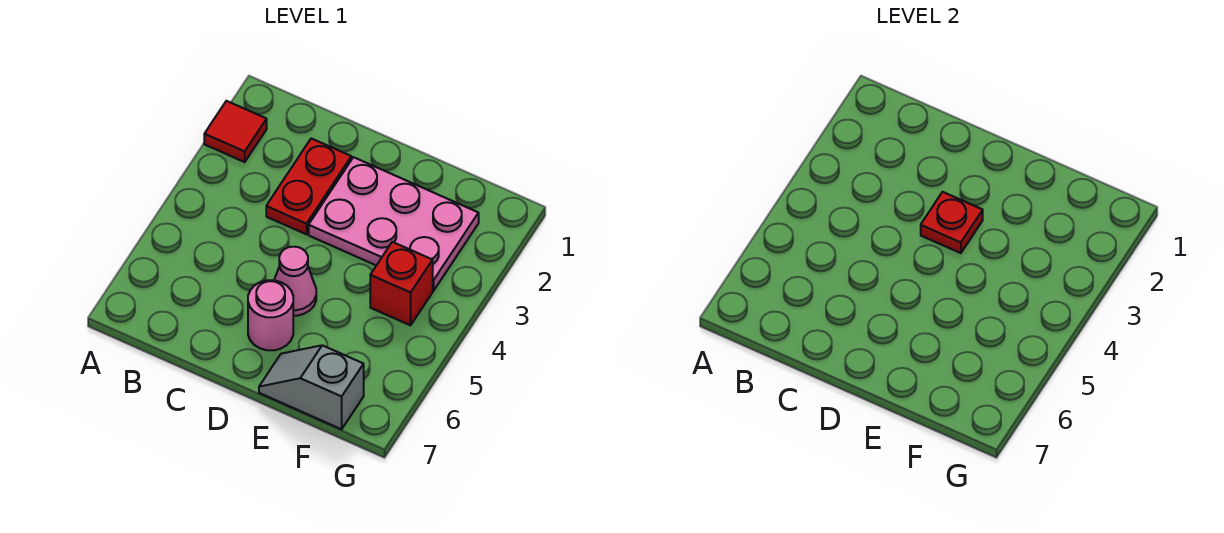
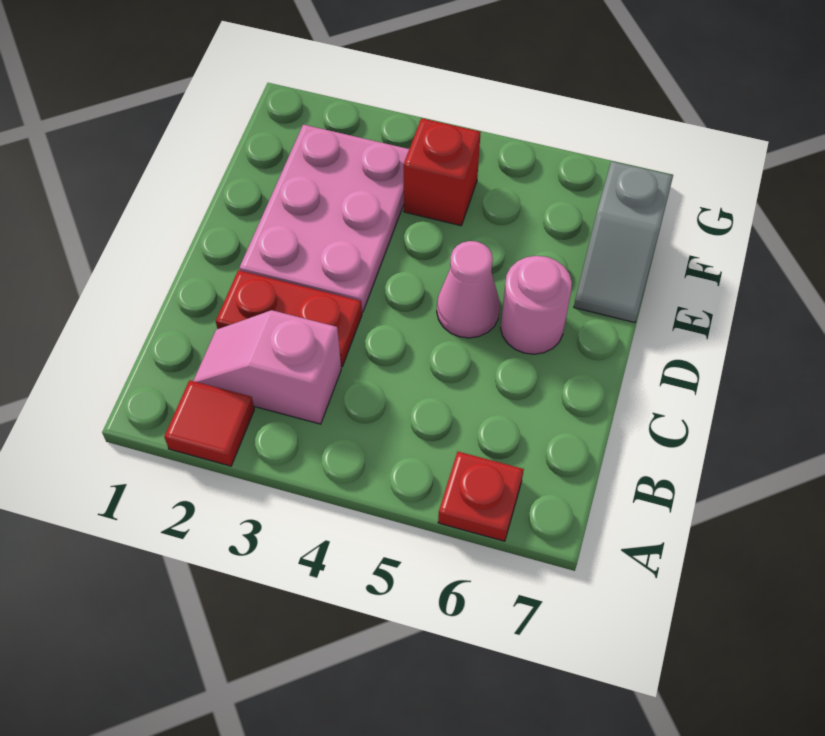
none -> pink 1x2 slope [193,310,341,424]
red 1x1 plate [921,192,983,253] -> red 1x1 plate moved to [438,452,524,541]

